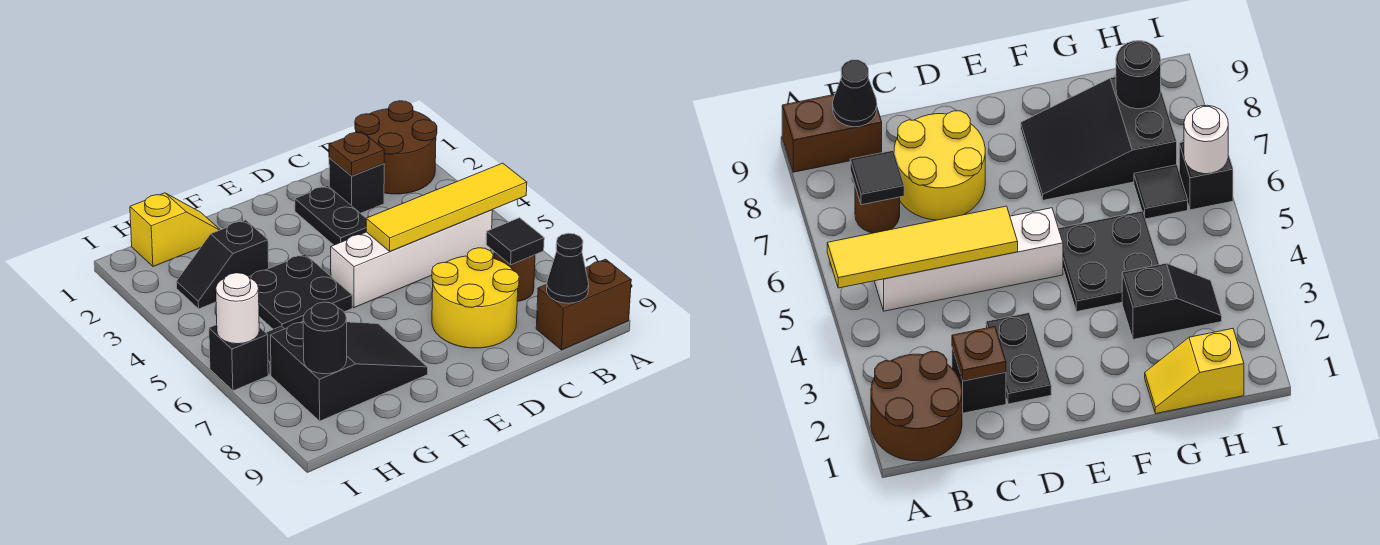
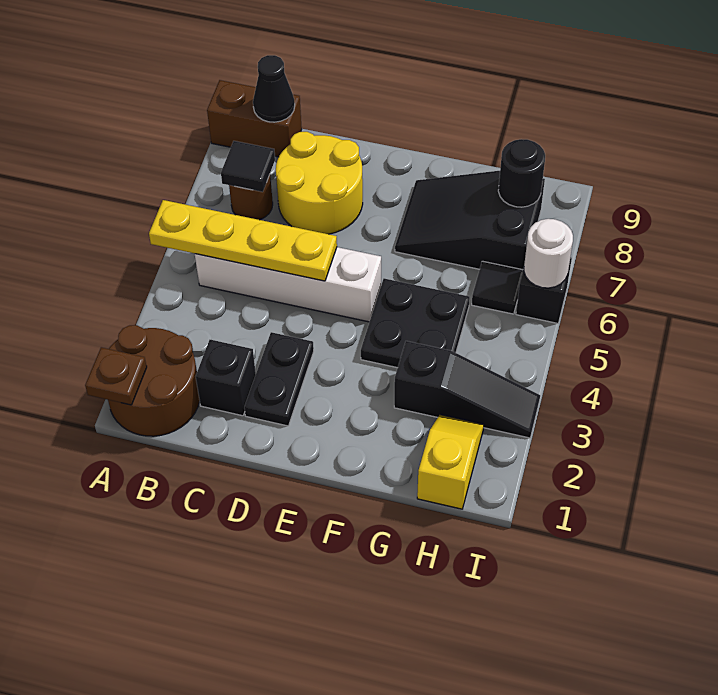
yellow 1x4 tile [366,163,527,251] -> yellow 1x4 plate [149,200,337,281]
brown 1x1 plate [329,131,384,176] -> brown 1x1 plate moved to [85,347,147,405]
yellow 1x2 slope [130,193,220,266] -> yellow 1x2 slope turned to [417,415,484,509]
black 1x2 slope [176,220,269,309] -> black 1x3 slope [394,341,540,438]

